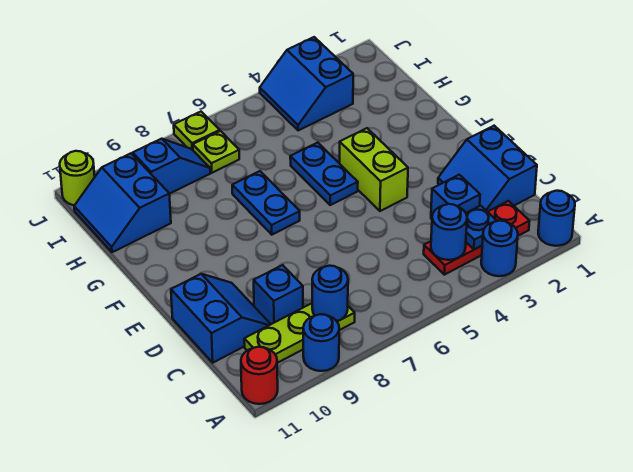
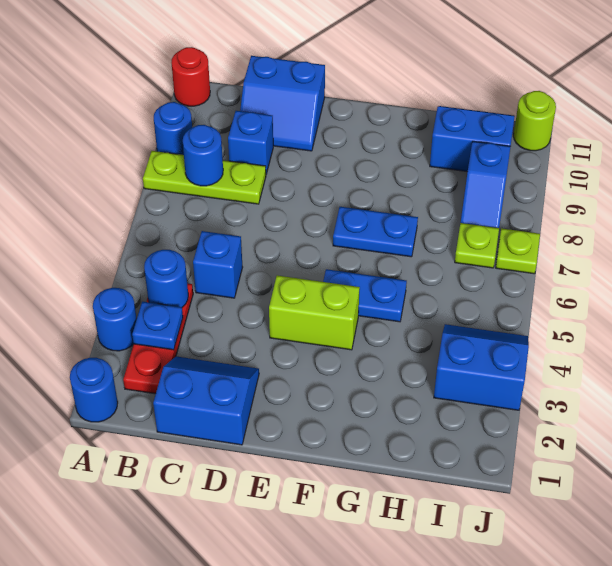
lime 1x3 plate [244,303,355,363] -> lime 1x3 plate turned to [143,151,266,204]
blue 1x1 brick [431,175,480,219] -> blue 1x1 brick moved to [193,231,243,298]

